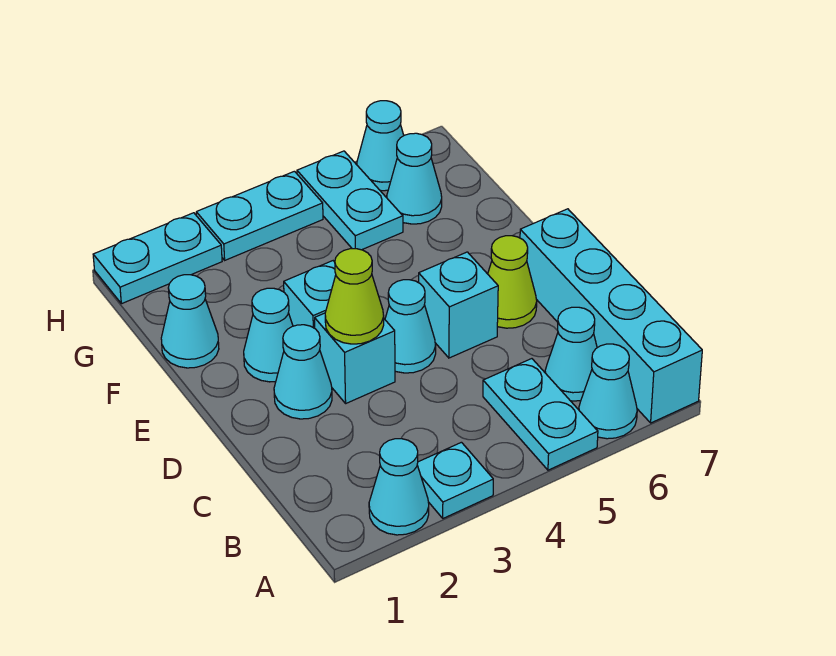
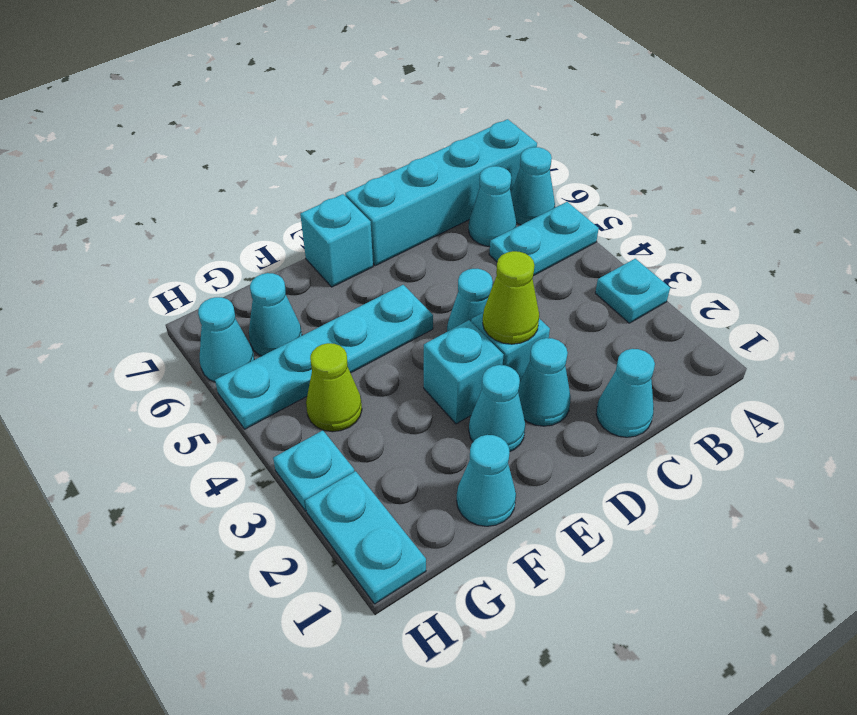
cyan 1x1 cone [369,439,429,535] -> cyan 1x1 cone moved to [596,349,655,437]
cyan 1x1 brick [419,252,498,358] -> cyan 1x1 brick moved to [300,194,373,287]
lime 1x1 cone [488,236,537,328] -> lime 1x1 cone moved to [306,343,362,432]
cyan 1x2 plate [297,151,403,250] -> cyan 1x4 plate [215,285,433,429]
cyan 1x2 plate [196,171,323,260] -> cyan 1x1 plate [273,430,354,511]

